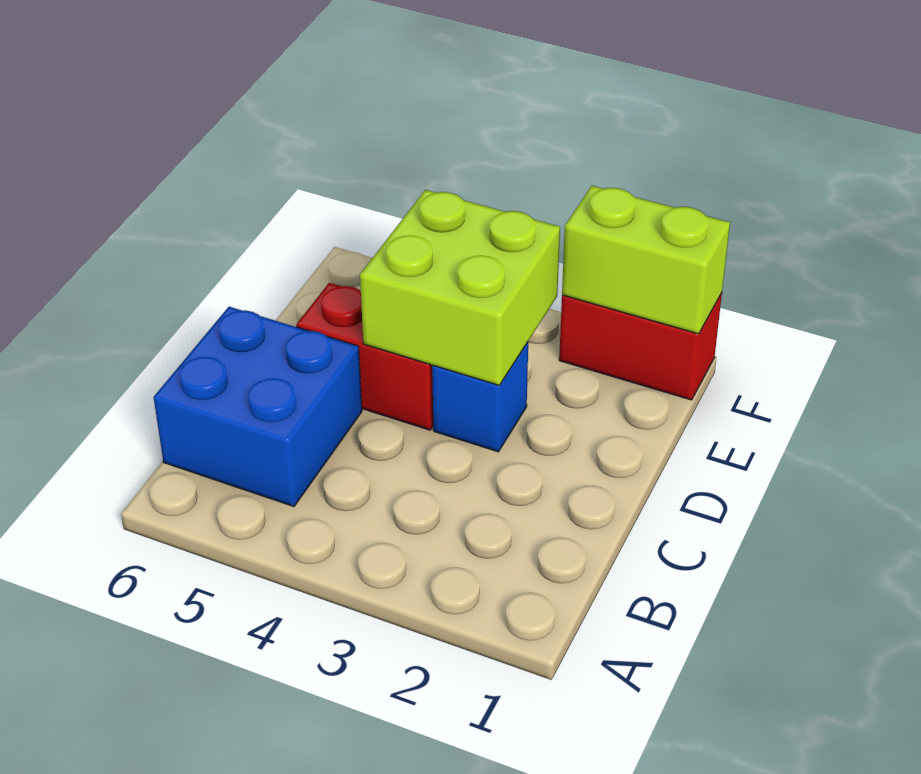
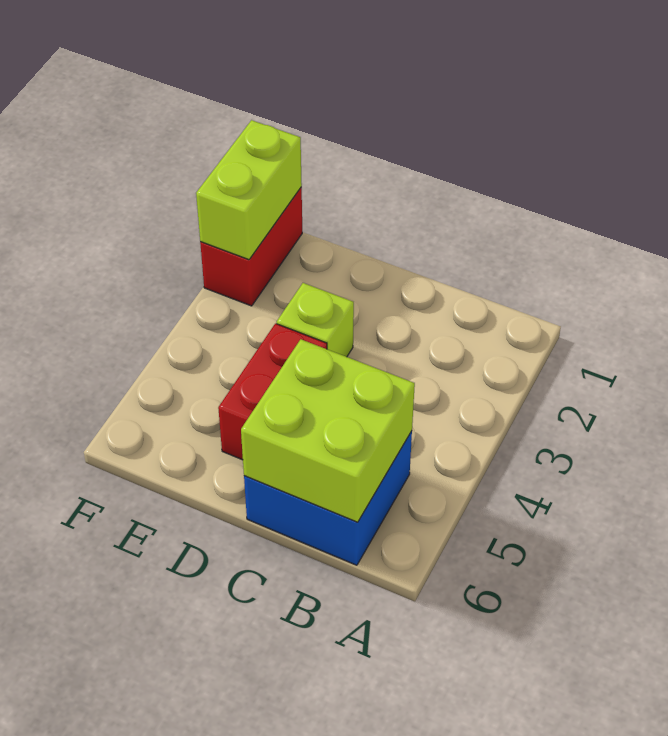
blue 1x1 brick [432,342,528,452] -> lime 1x1 brick [277,283,354,357]
lime 2x2 brick [360,190,560,385] -> lime 2x2 brick moved to [241,339,415,522]

